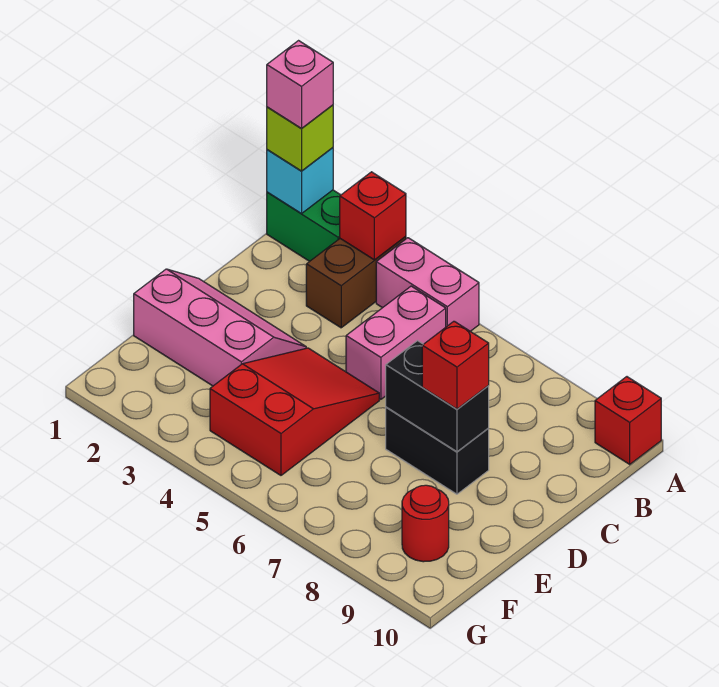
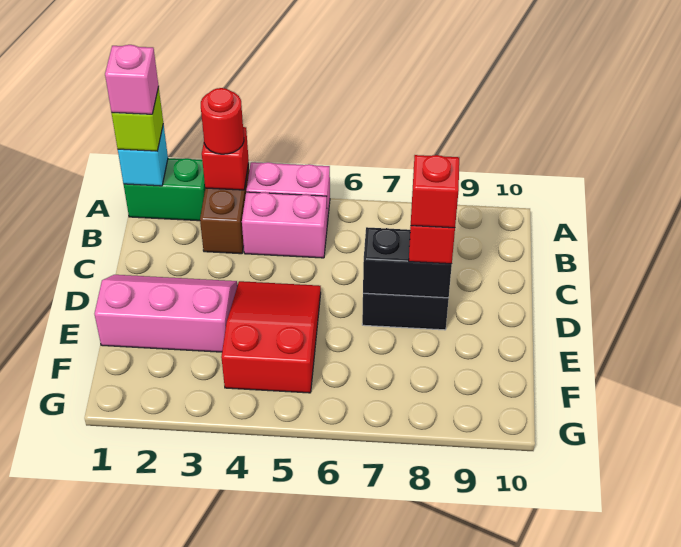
red 1x1 brick [595,377,661,464] -> red 1x1 brick moved to [411,155,459,228]
pink 1x2 brick [346,286,446,399] -> pink 1x2 brick turned to [242,192,327,258]
red 1x1 round brick [402,485,449,562] -> red 1x1 round brick moved to [201,88,244,154]

